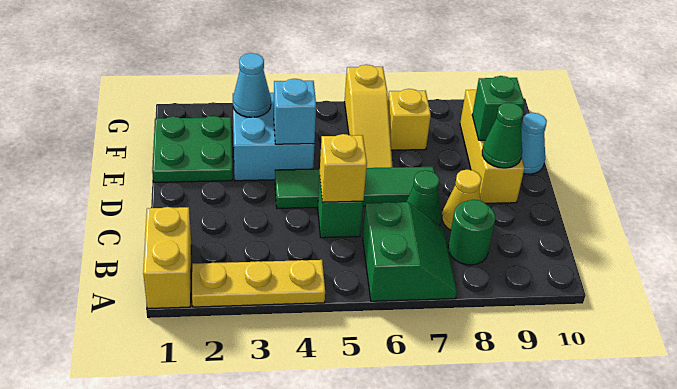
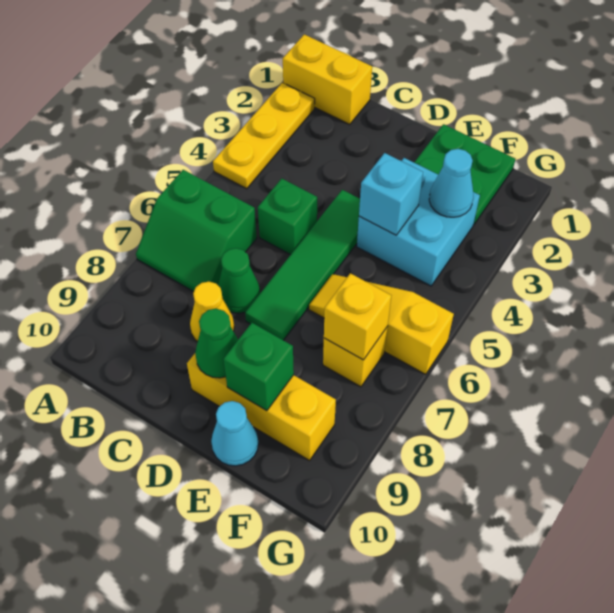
green 1x1 round brick [448,200,495,265] -> none
yellow 1x1 brick [320,134,367,202] -> yellow 1x1 brick moved to [324,273,391,360]

